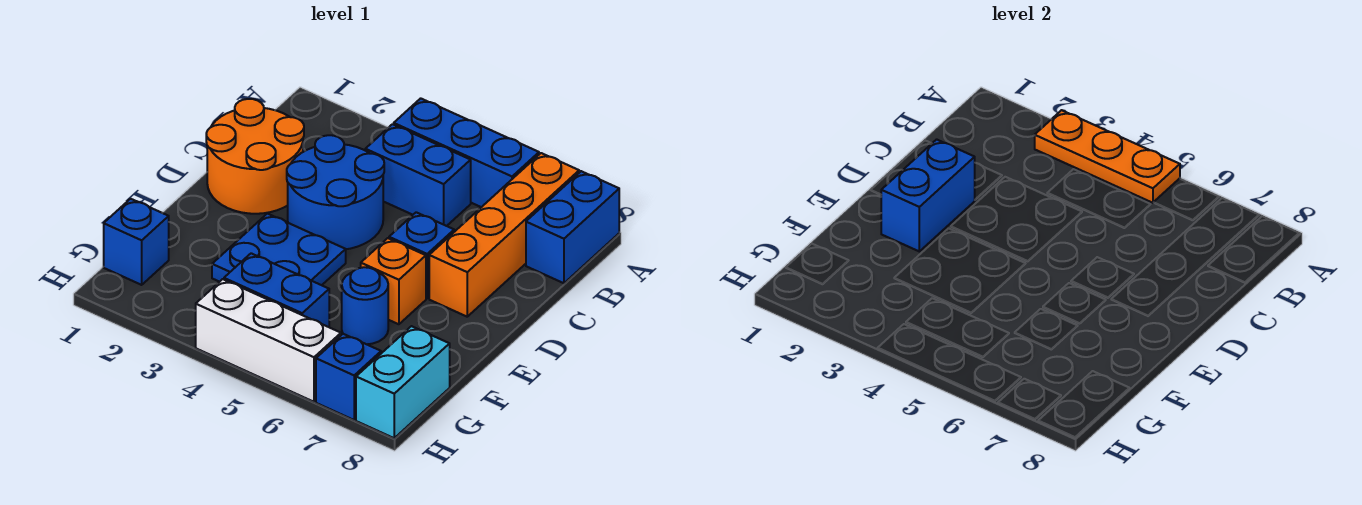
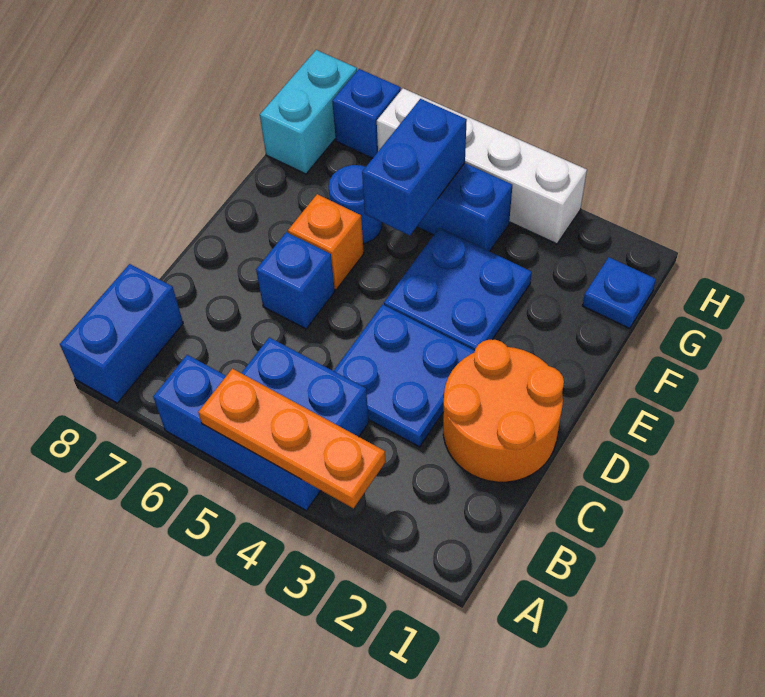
orange 1x4 brick [429,153,579,317] -> none
blue 2x2 round brick [287,135,384,249] -> blue 2x2 plate [334,305,475,447]
blue 1x2 brick [881,139,975,251] -> blue 1x2 brick moved to [362,99,467,236]
blue 1x1 brick [104,199,169,285] -> blue 1x1 plate [583,257,656,328]
white 1x3 brick [196,279,341,402] -> white 1x4 brick [377,88,587,244]

